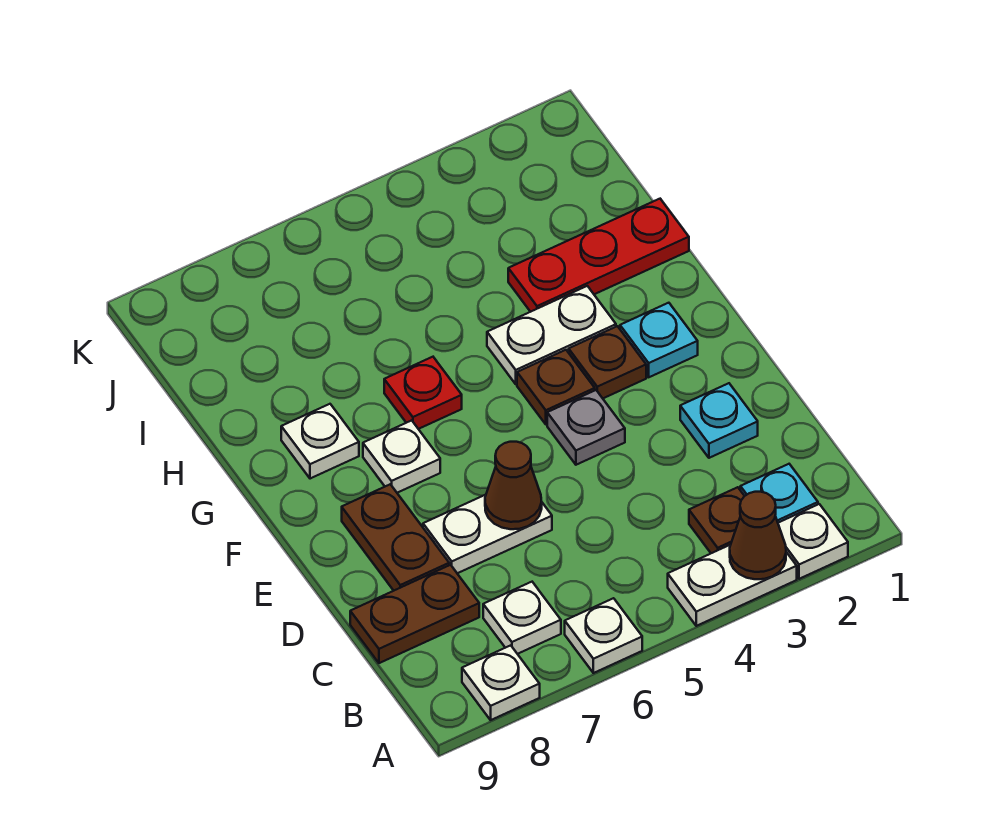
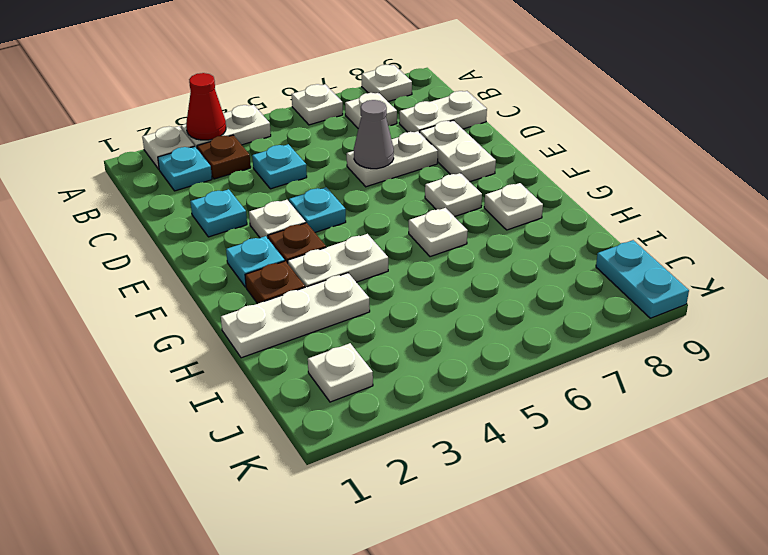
brown 1x1 cone [730,492,786,579] -> red 1x1 cone [186,73,226,140]
none -> cyan 1x1 plate [252,144,307,189]
brown 1x2 plate [350,565,479,663] -> white 1x2 plate [399,91,487,133]
brown 1x1 cone [485,442,542,529] -> grey 1x1 cone [354,100,394,169]
brown 1x2 plate [342,484,449,591] -> white 1x2 plate [420,120,496,182]
none -> white 1x1 plate [249,200,306,238]
grey 1x1 plate [547,390,625,465] -> cyan 1x1 plate [289,187,346,232]
brown 1x1 plate [517,350,595,424] -> brown 1x1 plate moved to [245,261,305,304]
red 1x1 plate [384,357,462,429] -> white 1x1 plate [409,208,467,257]
red 1x3 plate [508,199,689,312] -> white 1x3 plate [221,273,370,358]
none -> white 1x1 plate [308,343,373,402]
none -> cyan 1x2 plate [596,240,689,318]

